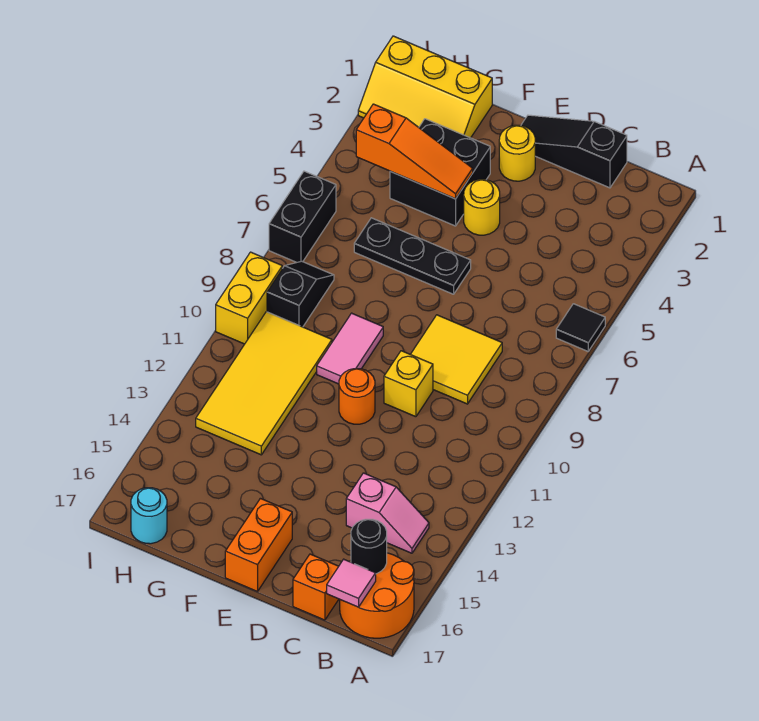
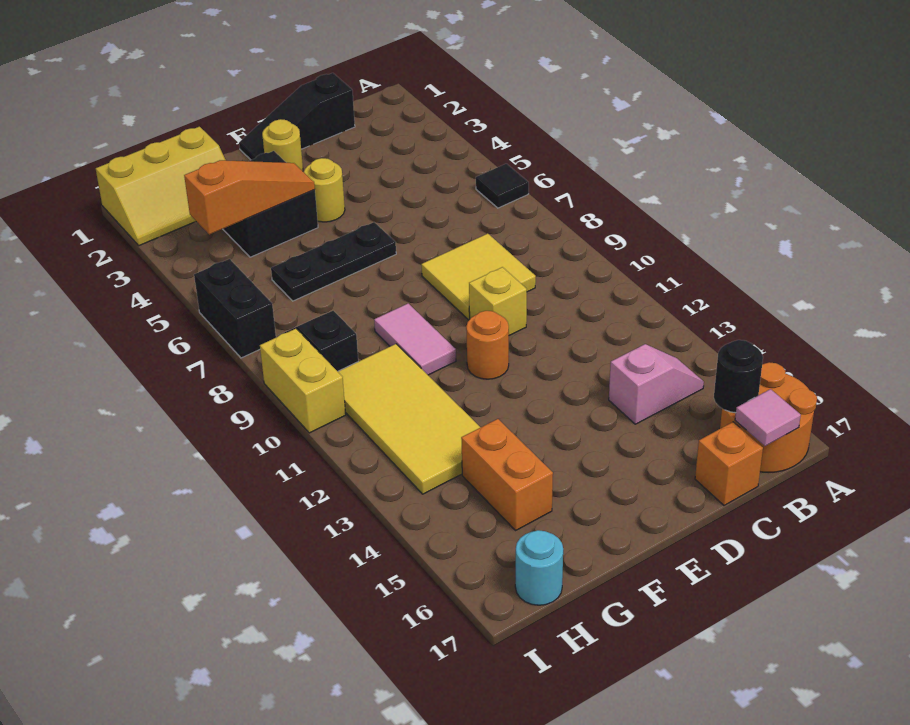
orange 1x2 brick [225,498,292,592] -> orange 1x2 brick moved to [461,419,553,530]

